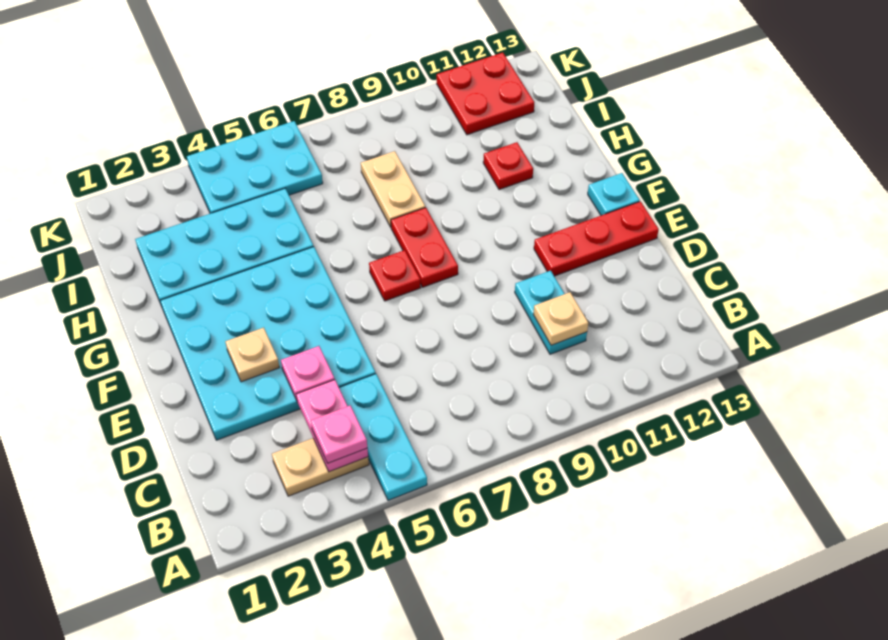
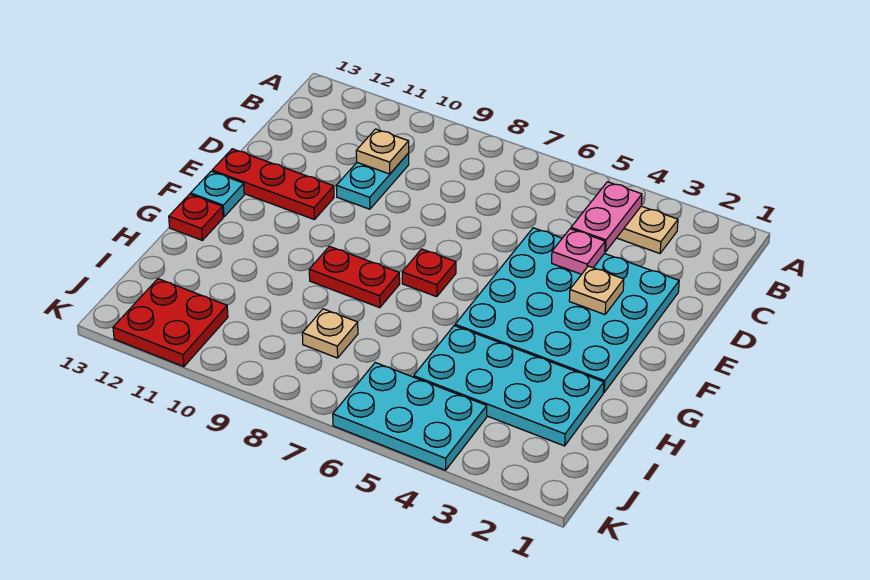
cyan 1x3 plate [339,374,427,500] -> none
pink 1x1 plate [311,405,367,463] -> none
red 1x2 plate [391,207,458,287] -> red 1x2 plate turned to [309,246,400,308]
tan 1x2 plate [361,151,425,227] -> tan 1x1 plate [302,309,358,358]
red 1x1 plate [483,142,533,190] -> red 1x1 plate moved to [169,194,223,240]

